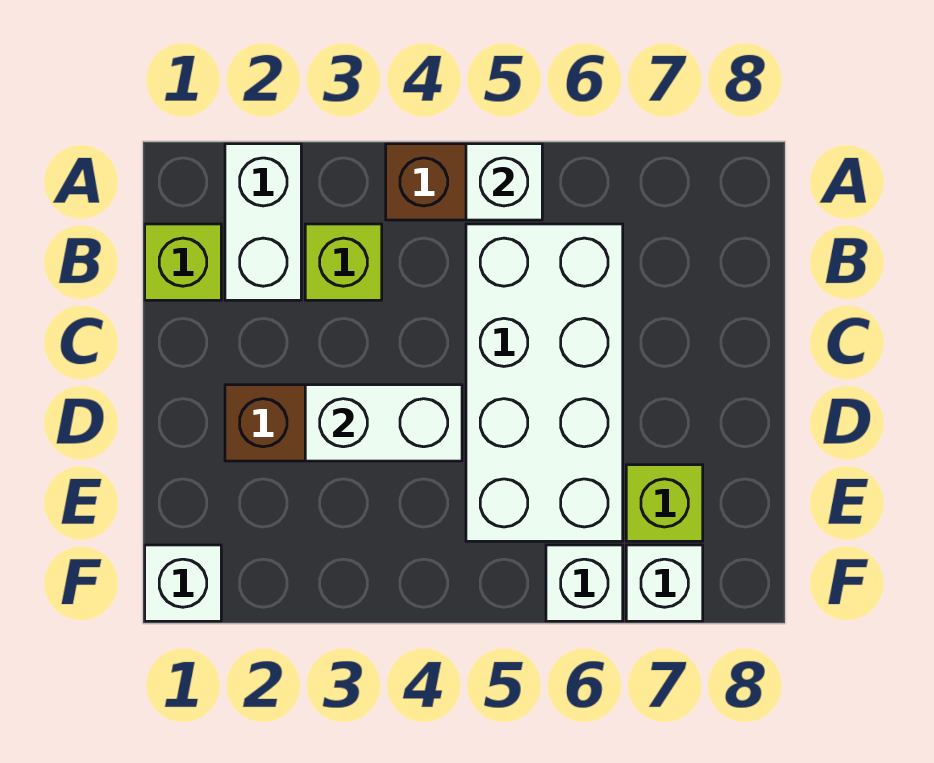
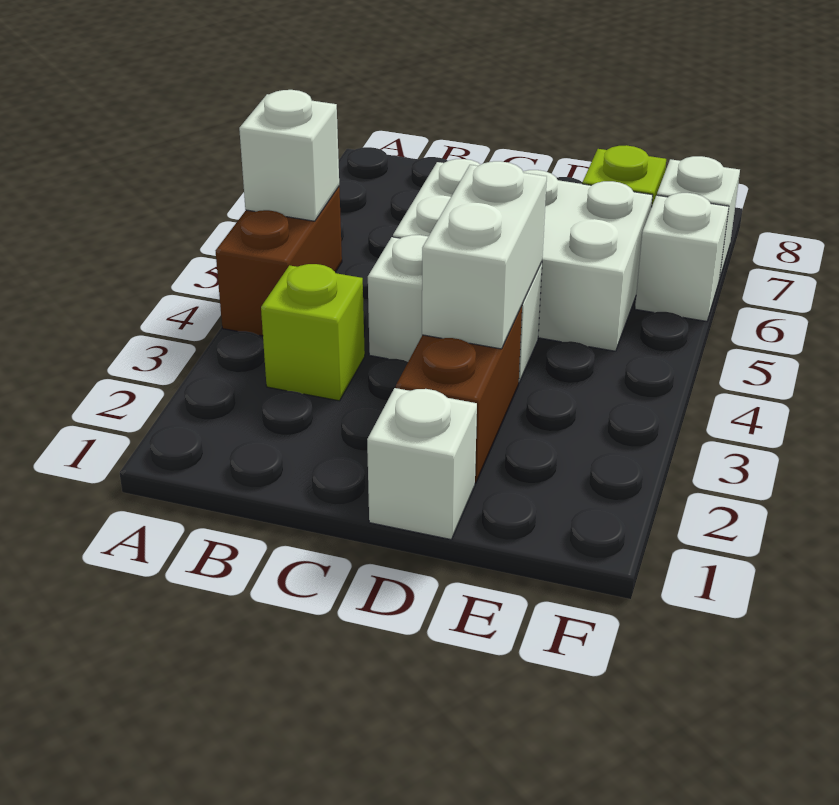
white 1x2 brick [225,144,301,300] -> white 1x2 brick moved to [368,235,542,382]
lime 1x1 brick [145,224,221,300] -> none
white 2x4 brick [466,224,623,541] -> white 2x3 brick [393,159,653,351]
white 1x1 brick [145,545,221,621] -> white 1x1 brick moved to [367,388,477,540]

